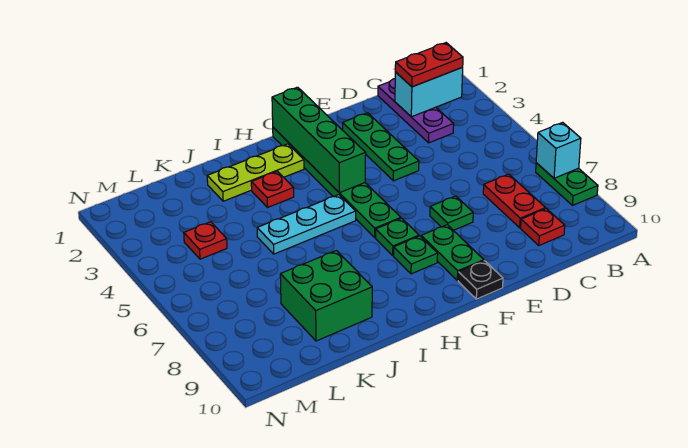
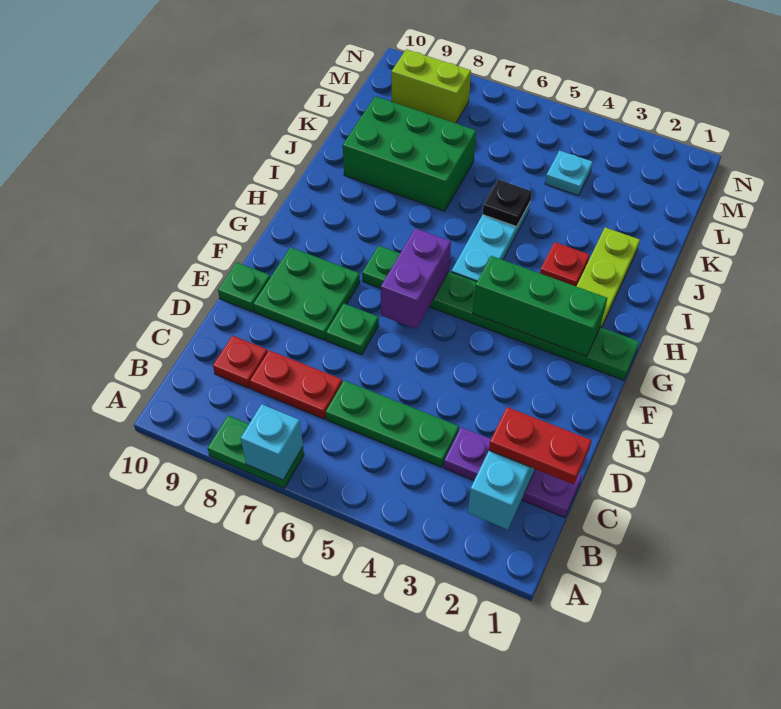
red 1x2 plate [395,43,463,87] -> red 1x2 plate turned to [489,407,592,484]
green 1x3 plate [343,113,419,181] -> green 1x3 plate moved to [326,380,459,467]
none -> purple 1x2 brick [381,228,451,329]
green 1x2 plate [421,225,484,280] -> green 2x2 plate [253,247,360,340]
black 1x1 plate [458,261,503,299] -> black 1x1 plate moved to [483,180,532,227]
green 1x4 brick [272,87,366,193] -> green 1x3 brick [473,256,607,357]
green 1x1 plate [394,236,438,274] -> green 1x1 plate moved to [218,262,270,312]
green 2x2 brick [280,251,372,341] -> green 2x3 brick [343,96,476,211]
red 1x1 plate [184,222,227,259] -> cyan 1x1 plate [545,151,593,196]
none -> lime 1x2 brick [392,49,471,123]

